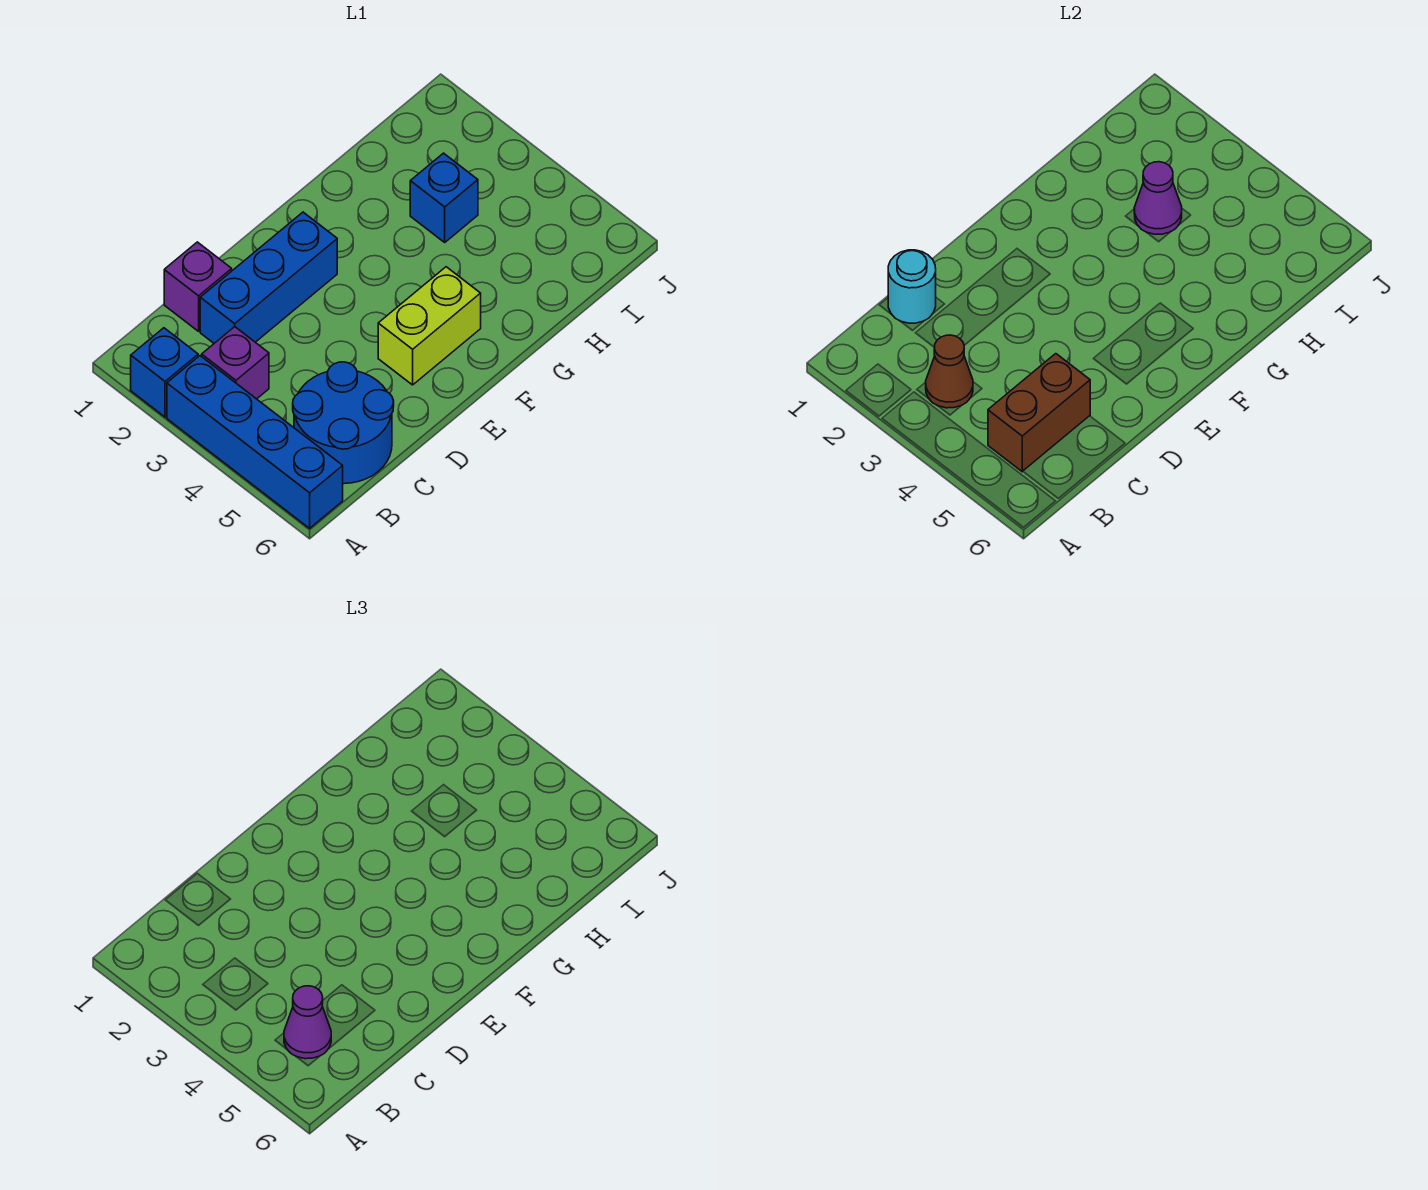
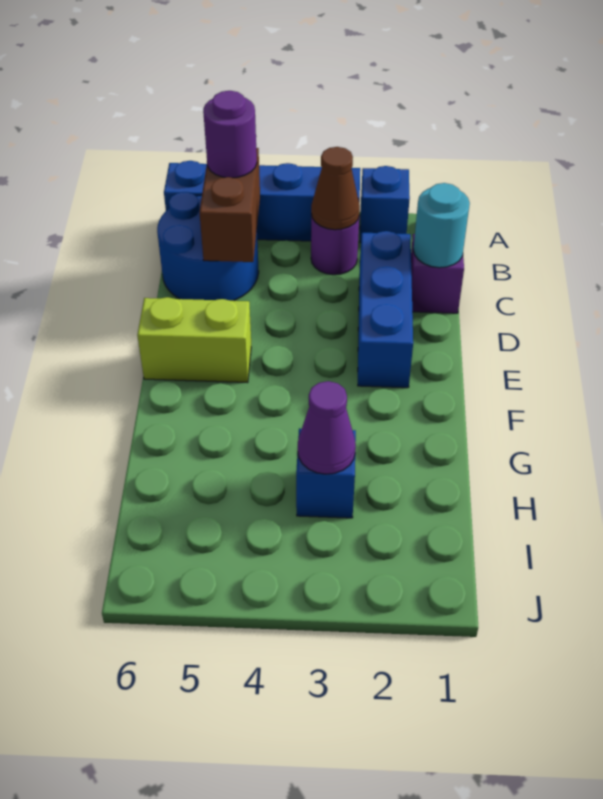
purple 1x1 brick [202,327,269,399] -> purple 1x1 round brick [311,215,359,275]
purple 1x1 cone [284,986,331,1059] -> purple 1x1 round brick [203,91,257,178]
lime 1x2 brick [378,267,481,385] -> lime 1x2 brick turned to [137,297,251,383]

